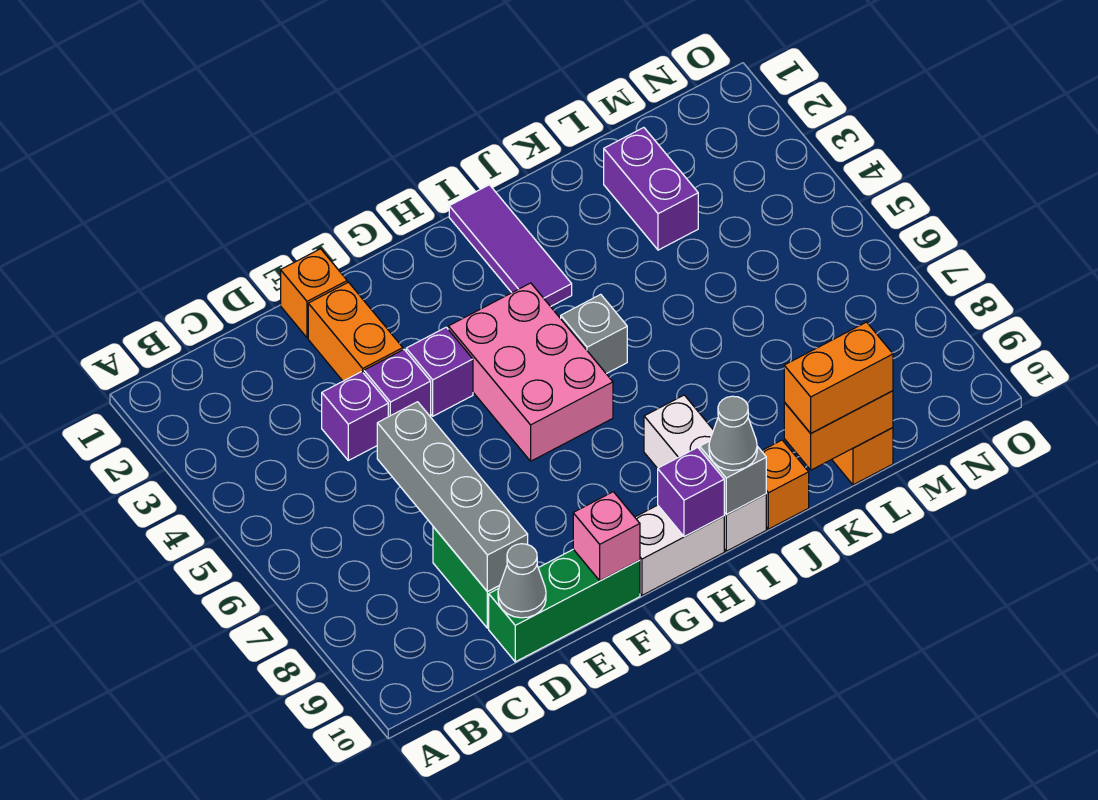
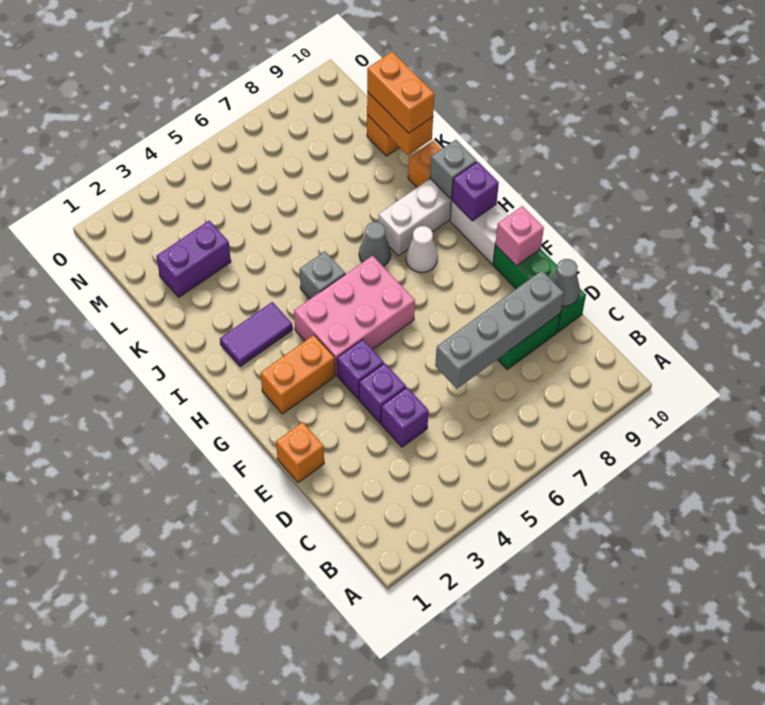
orange 1x2 brick [308,282,403,381] -> orange 1x2 brick moved to [261,335,335,414]
none -> white 1x1 cone [406,226,438,273]
purple 1x3 tile [449,185,572,307] -> purple 1x2 tile [220,302,293,367]
grey 1x1 cone [709,396,757,470] -> grey 1x1 cone moved to [359,222,391,266]

